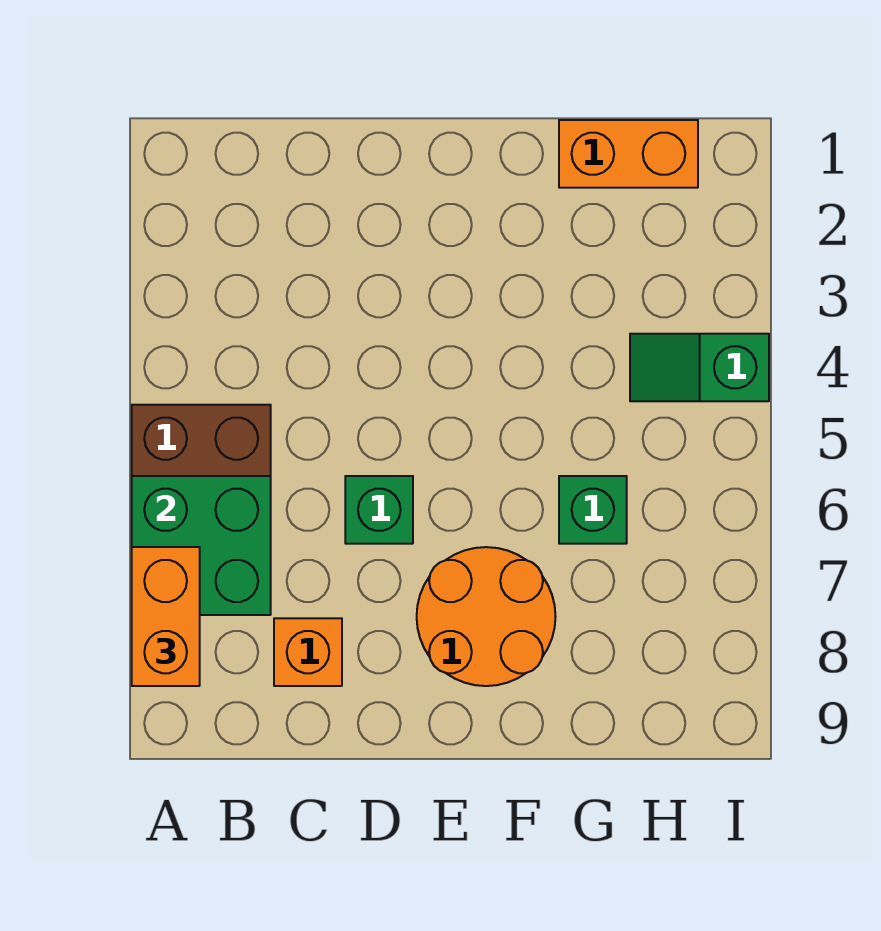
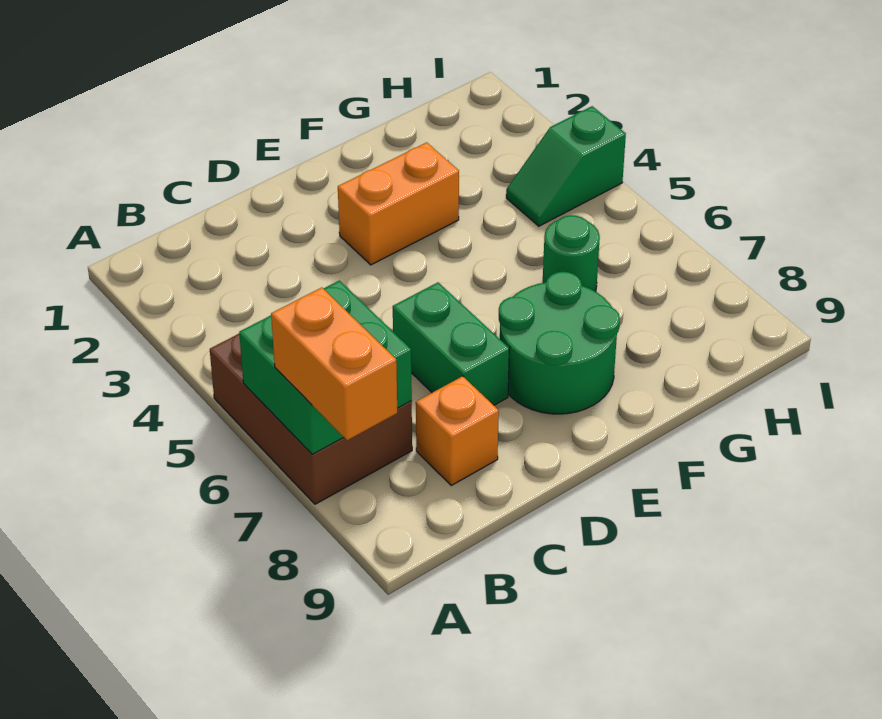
green 1x1 brick [345,476,413,544] -> green 1x2 brick [393,282,509,405]
orange 2x2 round brick [417,547,556,686] -> green 2x2 round brick [499,272,620,414]
orange 1x2 brick [559,120,698,188] -> orange 1x2 brick moved to [338,142,459,265]
green 1x1 brick [559,476,627,544] -> green 1x1 round brick [543,215,600,292]

